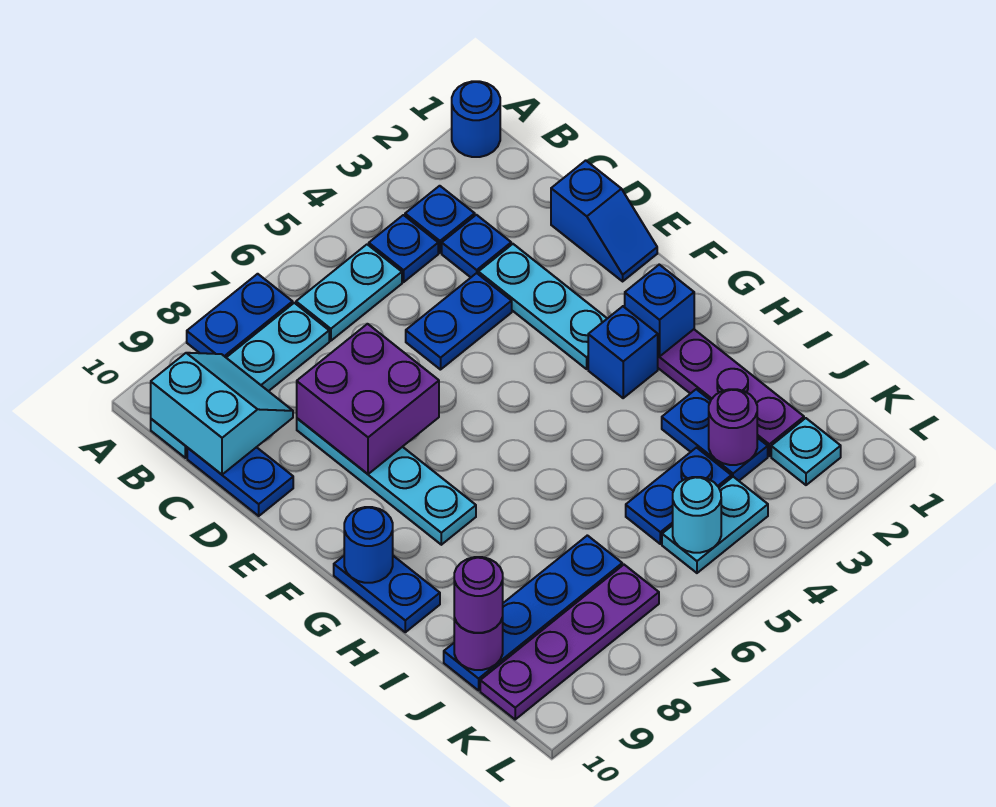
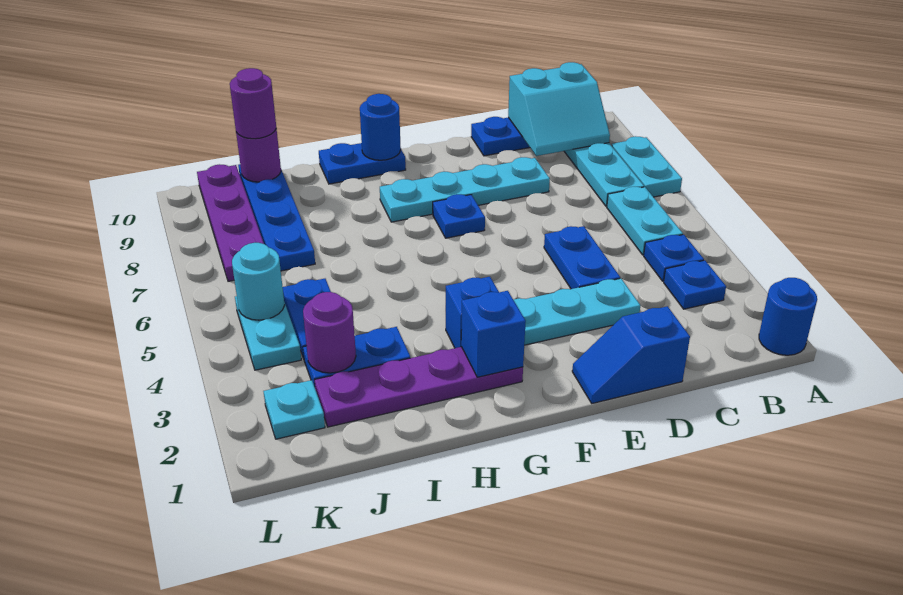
blue 1x2 plate [187,274,293,357] -> cyan 1x2 plate [612,136,682,197]
blue 1x1 plate [442,215,511,277] -> blue 1x1 plate moved to [433,194,485,238]
purple 2x2 brick [297,324,439,474] -> none

